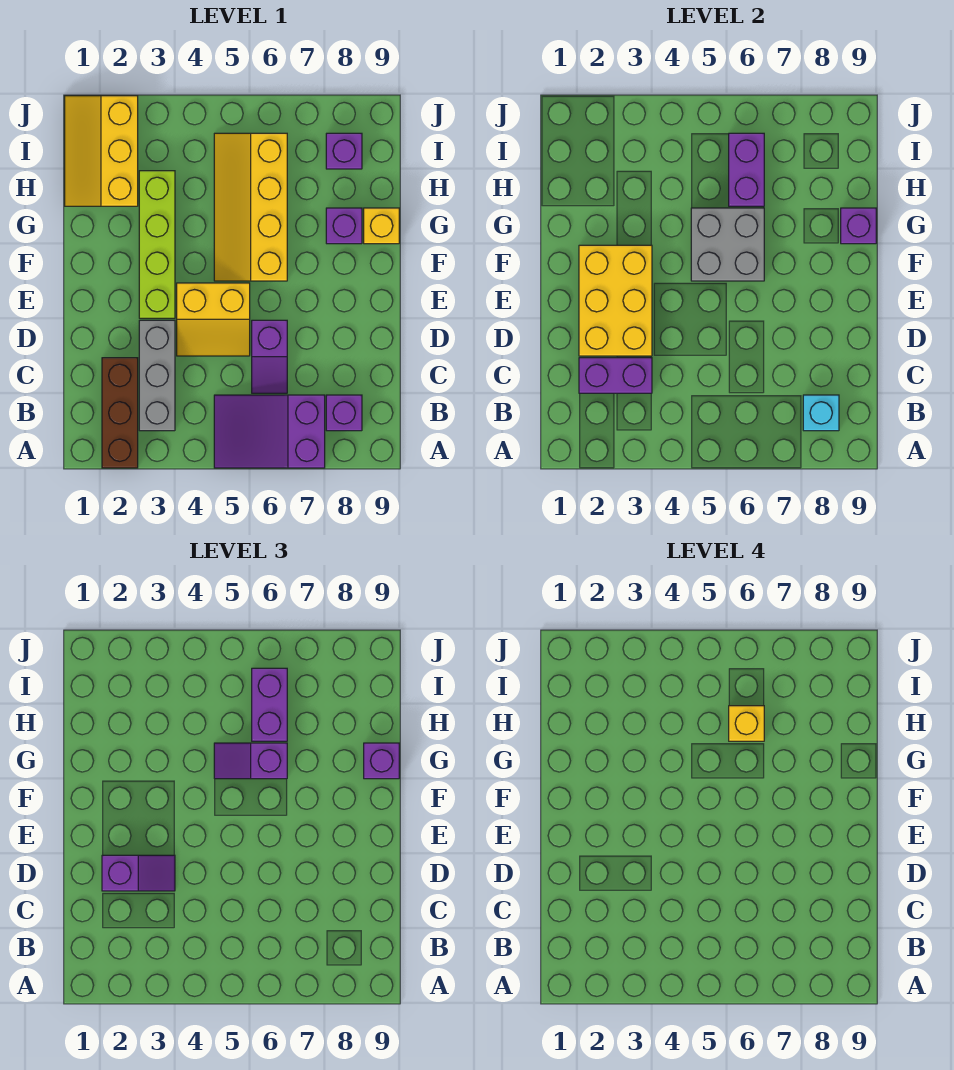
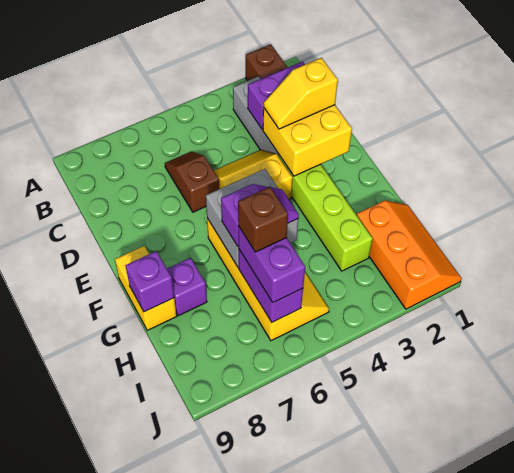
purple 2x3 slope [214,395,325,468] -> none
purple 1x1 brick [326,395,362,431] -> none
cyan 1x1 brick [803,395,839,431] -> none
purple 1x2 slope [252,320,287,393] -> brown 1x2 slope [165,152,219,212]
yellow 2x3 brick [579,245,652,356] -> yellow 2x2 brick [263,105,352,176]
purple 1x2 slope [102,855,175,891] -> yellow 1x2 slope [264,58,338,129]
yellow 1x1 brick [364,208,399,244] -> yellow 1x2 brick [115,246,177,330]
purple 1x1 brick [364,743,399,779] -> none
yellow 2x3 slope [65,96,138,206] -> orange 2x3 slope [357,201,462,309]
yellow 1x1 brick [729,706,764,741] -> brown 1x1 brick [238,187,288,252]
purple 1x1 brick [326,133,362,169] -> none

